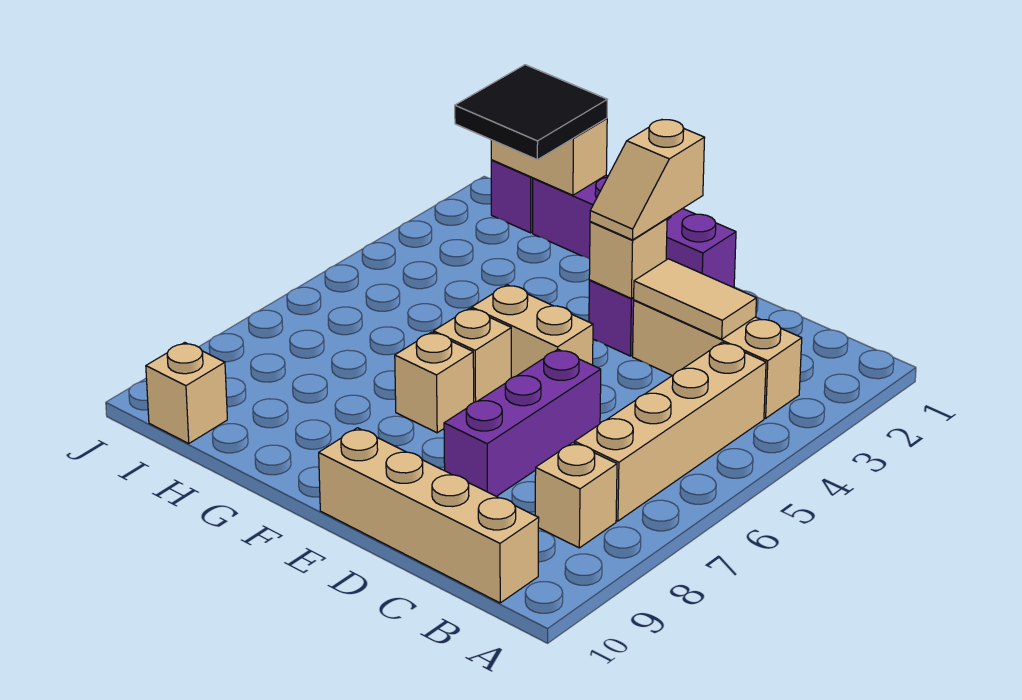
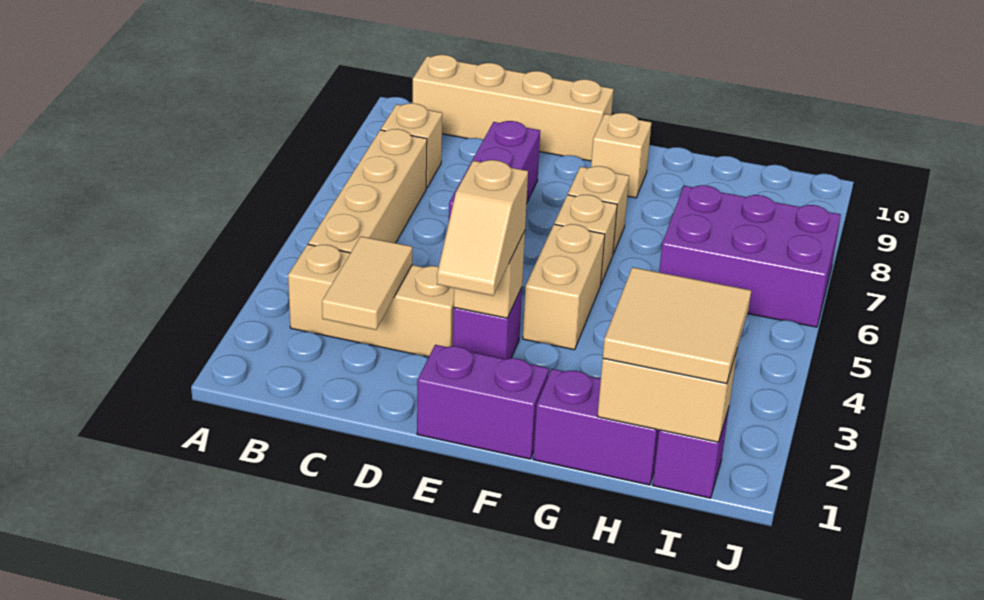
tan 1x2 tile [634,259,756,339] -> tan 1x2 tile turned to [322,236,412,330]
tan 1x2 slope [590,120,705,240] -> tan 1x2 slope turned to [437,160,528,296]
tan 1x2 brick [472,285,593,378] -> tan 1x2 brick turned to [523,224,605,350]
black 2x2 tile [455,65,607,160] -> tan 2x2 tile [603,267,751,384]
none -> purple 2x3 brick [659,185,841,327]
tan 1x1 brick [146,343,227,444] -> tan 1x1 brick moved to [591,113,651,198]

